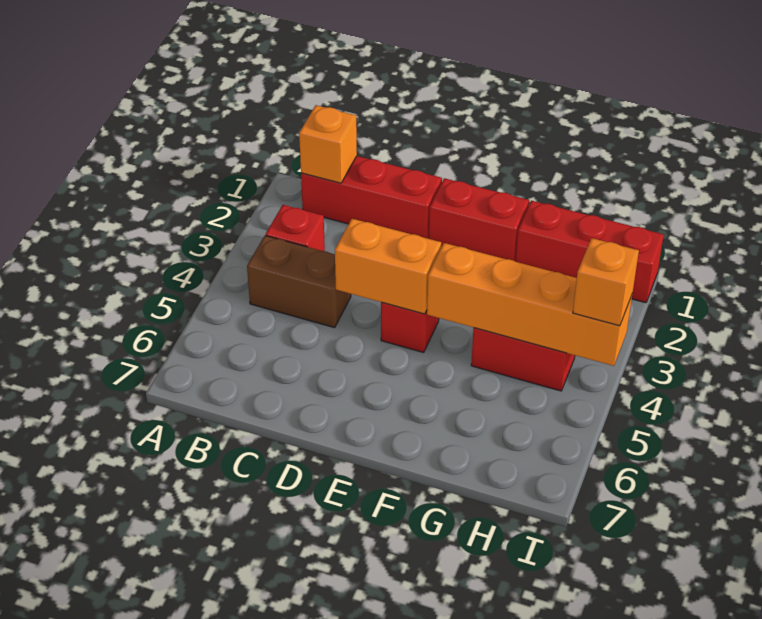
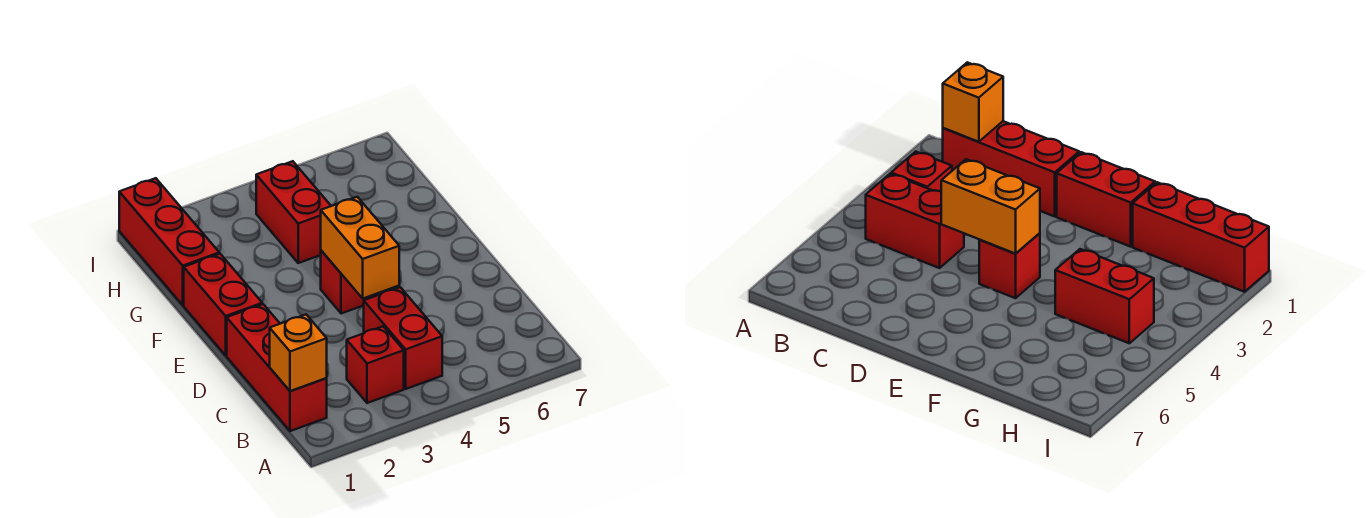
brown 1x2 brick [247,236,351,328] -> red 1x2 brick [364,287,442,389]
orange 1x4 brick [427,243,633,366] -> none
orange 1x1 brick [573,238,639,326] -> none

